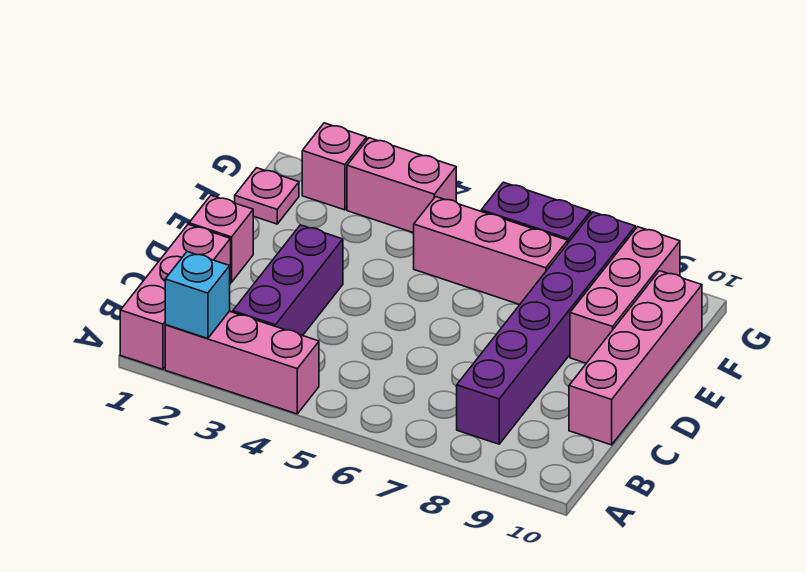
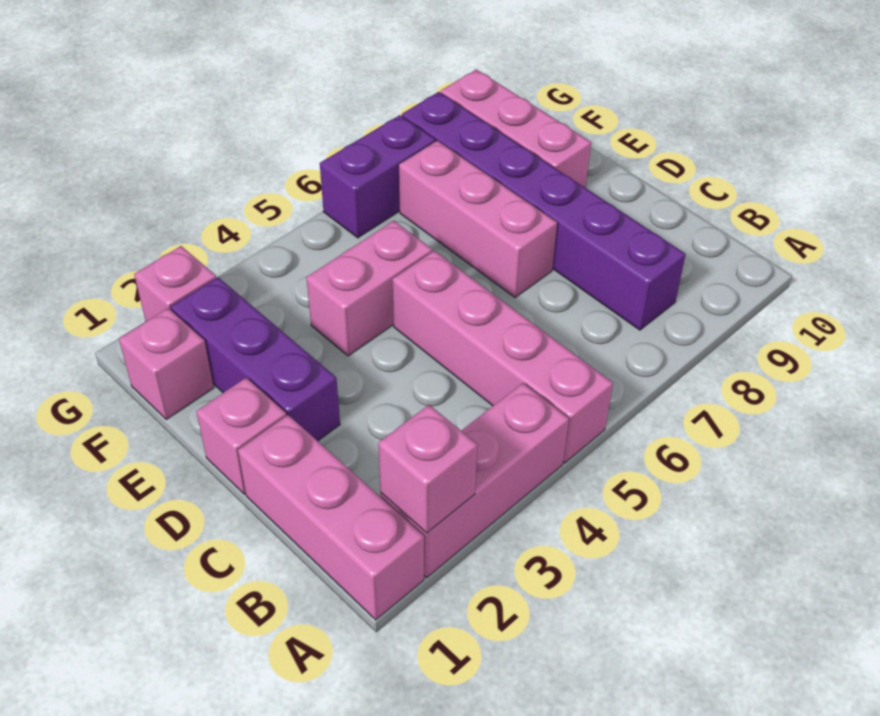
cyan 1x1 brick [165,252,230,338] -> pink 1x1 brick [378,405,477,533]
purple 1x3 brick [233,225,343,336] -> purple 1x3 brick moved to [171,277,340,441]
pink 1x4 brick [569,271,702,445] -> pink 1x4 brick moved to [393,251,613,463]
pink 1x1 plate [235,168,299,224] -> pink 1x1 brick [119,308,214,419]
pink 1x3 brick [414,197,568,305] -> pink 1x3 brick turned to [399,141,557,298]
pink 1x2 brick [347,138,456,233] -> pink 1x2 brick moved to [306,221,432,356]

